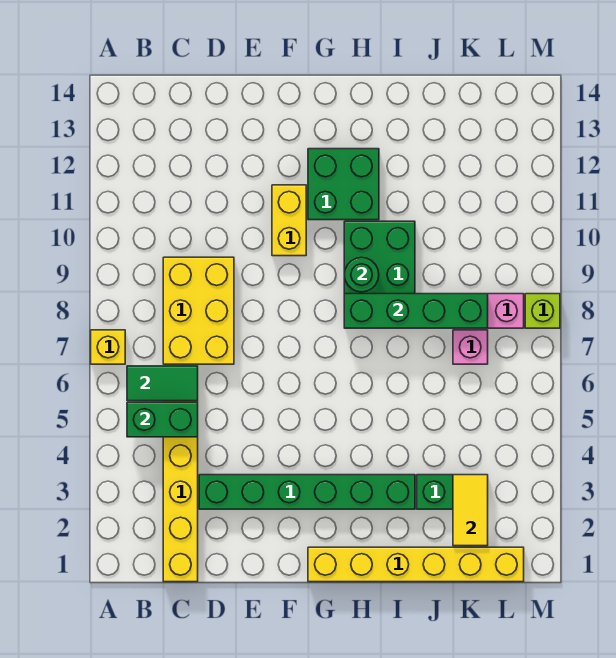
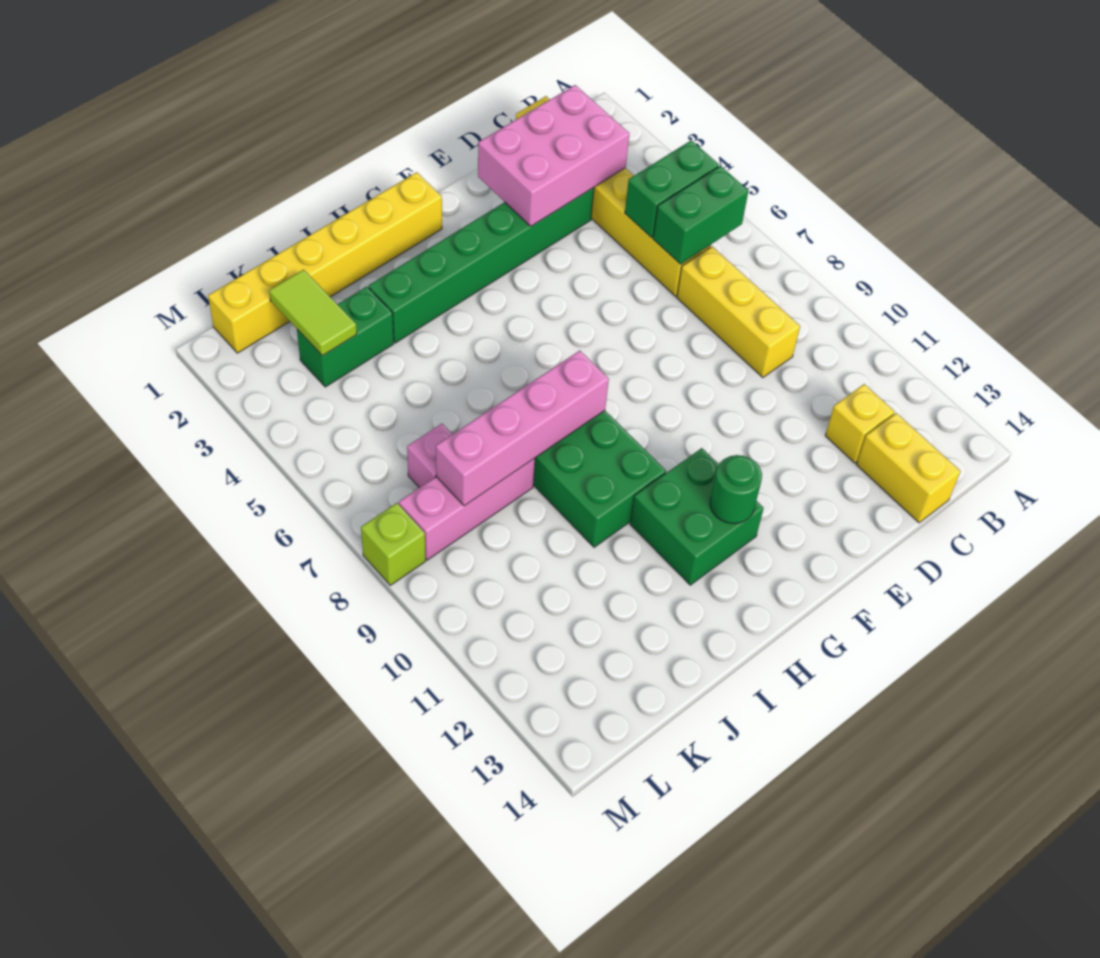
yellow 1x1 brick [91,330,125,364] -> yellow 1x1 brick moved to [825,384,895,463]
green 1x2 tile [127,366,198,401] -> green 1x2 brick [653,166,748,264]
none -> pink 2x3 brick [478,85,629,226]
yellow 2x3 brick [163,257,234,364] -> yellow 1x3 brick [677,247,800,378]
yellow 1x2 brick [272,185,306,256] -> yellow 1x2 brick moved to [857,413,960,523]
green 1x4 brick [344,294,488,328] -> pink 1x4 brick [436,351,609,506]
green 1x1 round brick [344,257,379,292] -> green 1x1 round brick moved to [710,455,762,524]
yellow 1x2 tile [453,475,488,546] -> lime 1x2 tile [269,270,357,356]

